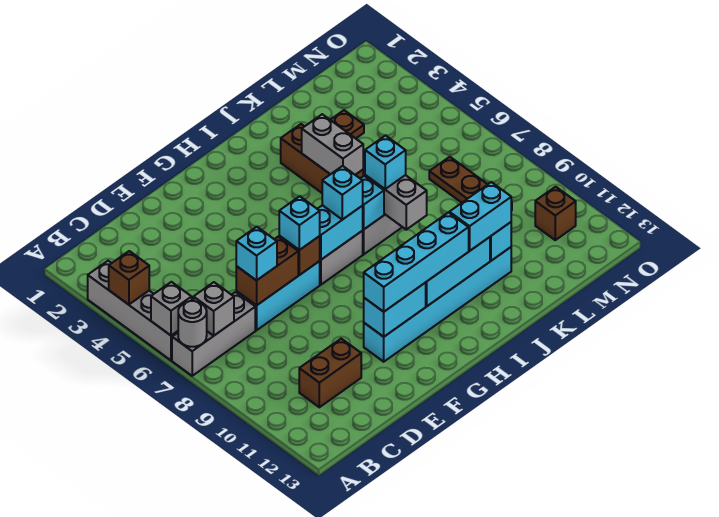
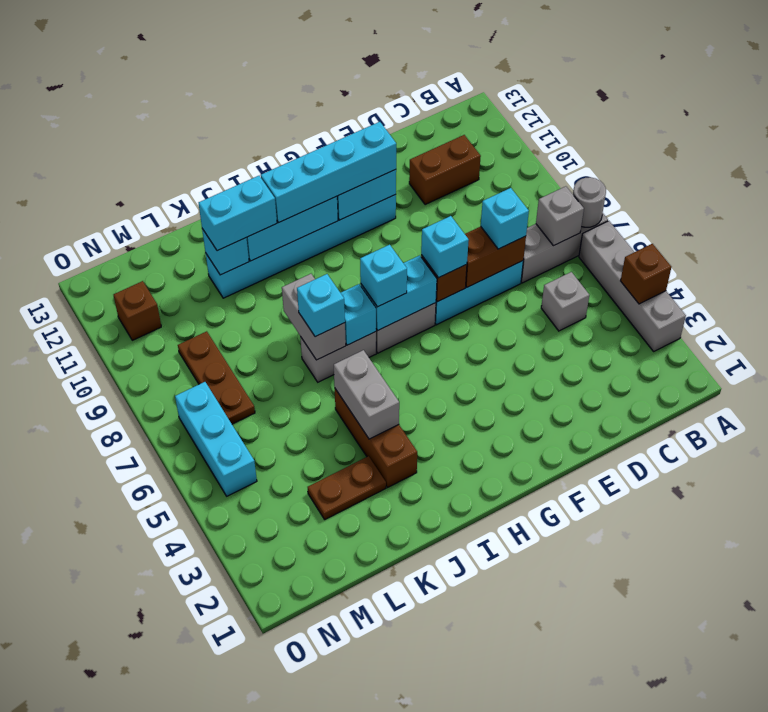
grey 1x1 brick [151,282,192,335] -> grey 1x1 brick moved to [541,272,589,331]
none -> cyan 1x3 brick [175,382,257,496]

